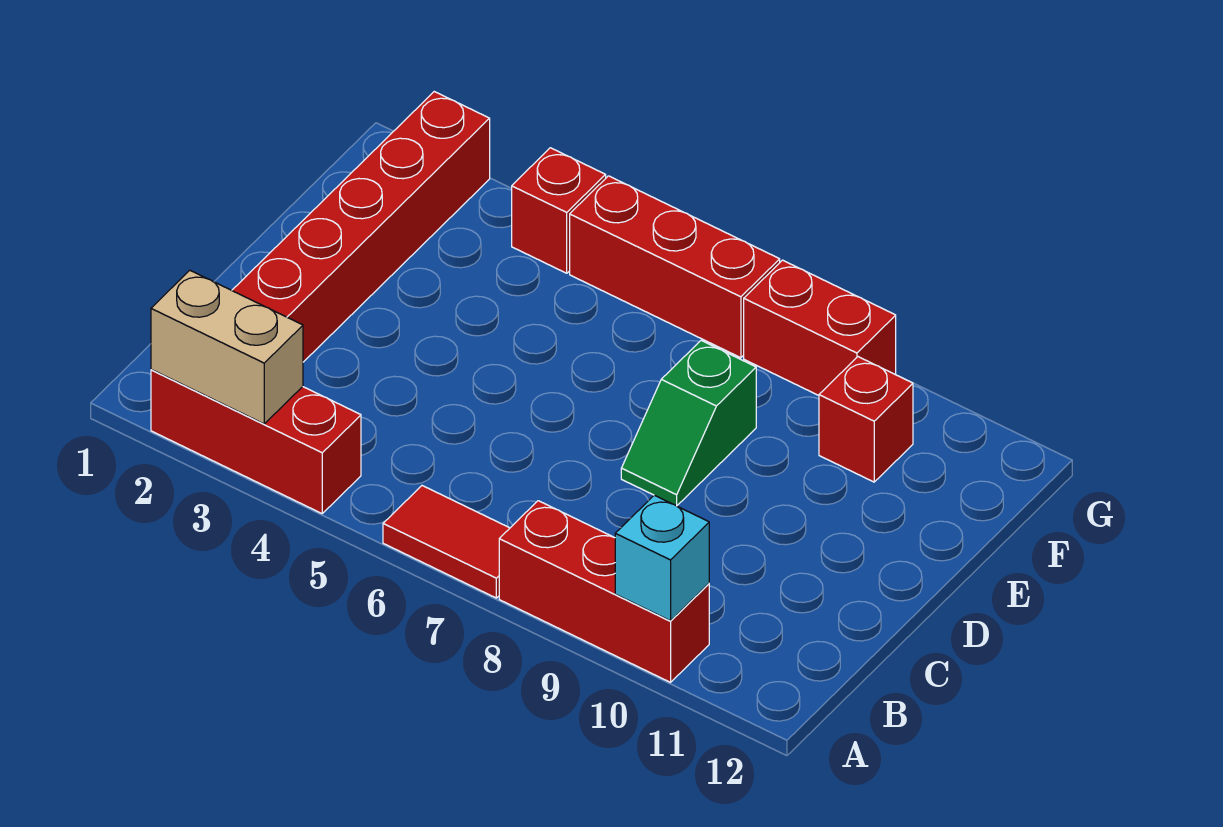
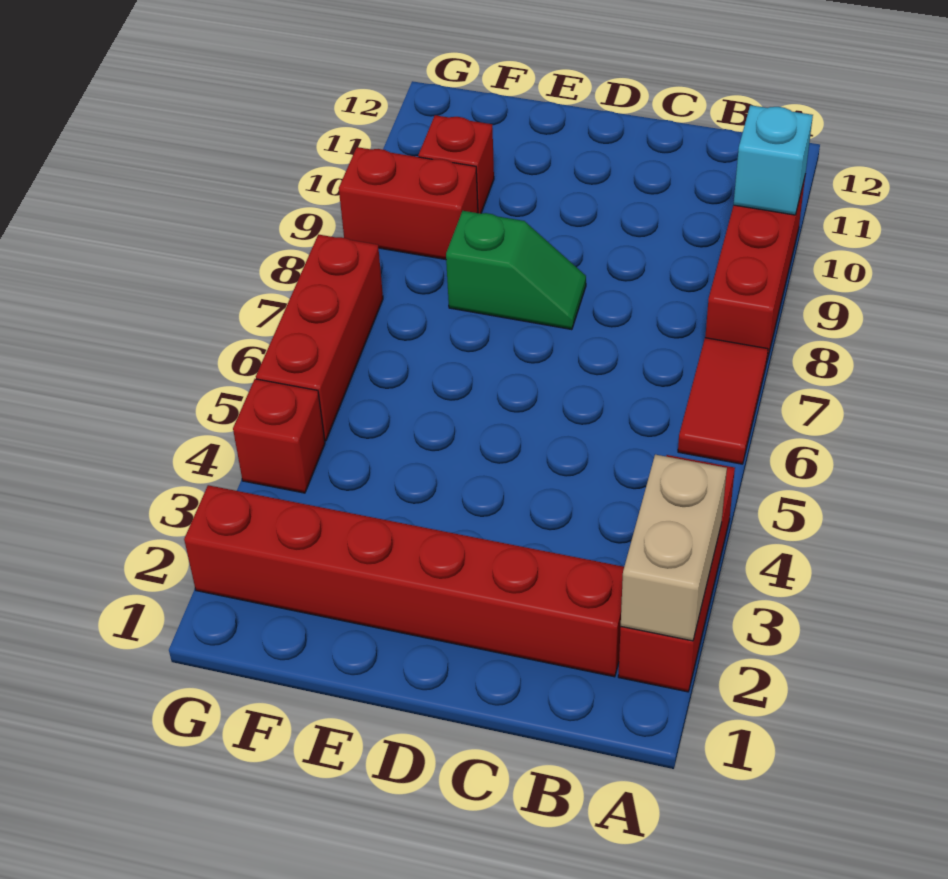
red 1x2 brick [744,260,896,395] -> red 1x2 brick turned to [339,147,478,260]

